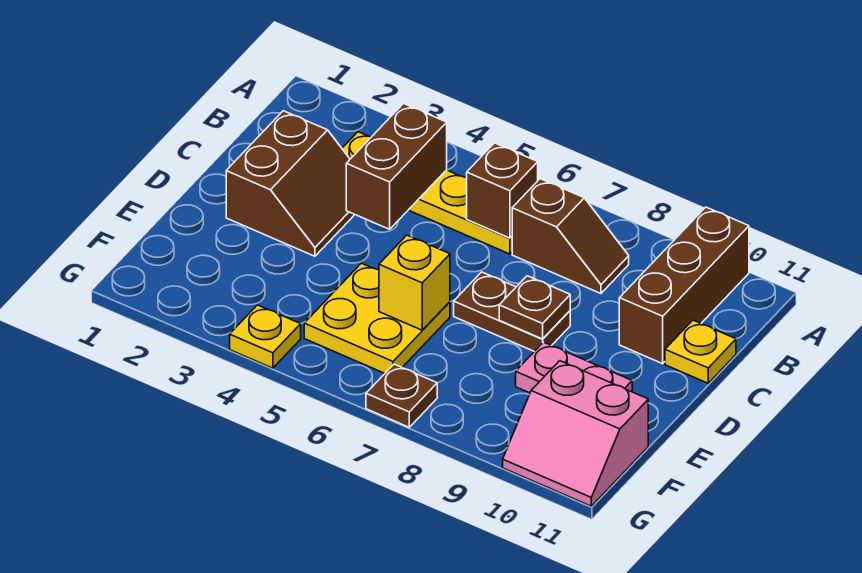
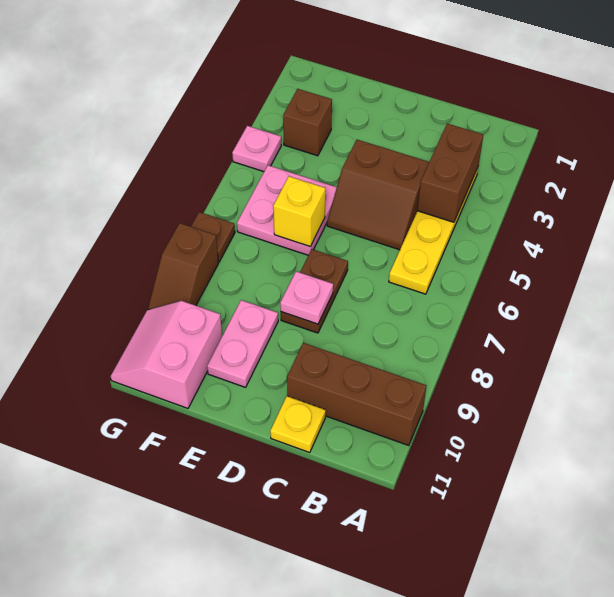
brown 1x2 brick [346,104,447,229] -> brown 1x2 brick turned to [417,123,484,222]
brown 1x1 brick [467,143,538,238] -> brown 1x1 brick moved to [283,89,332,156]
brown 1x2 slope [512,179,629,293] -> brown 1x2 slope moved to [148,223,219,310]
brown 2x2 slope [226,111,355,256] -> brown 2x2 slope moved to [327,140,429,250]
brown 1x1 plate [499,276,570,339] -> pink 1x1 plate [280,271,333,324]
yellow 2x2 plate [304,263,450,373] -> pink 2x2 plate [237,165,337,255]
yellow 1x1 plate [230,305,301,368] -> pink 1x1 plate [232,126,281,172]

